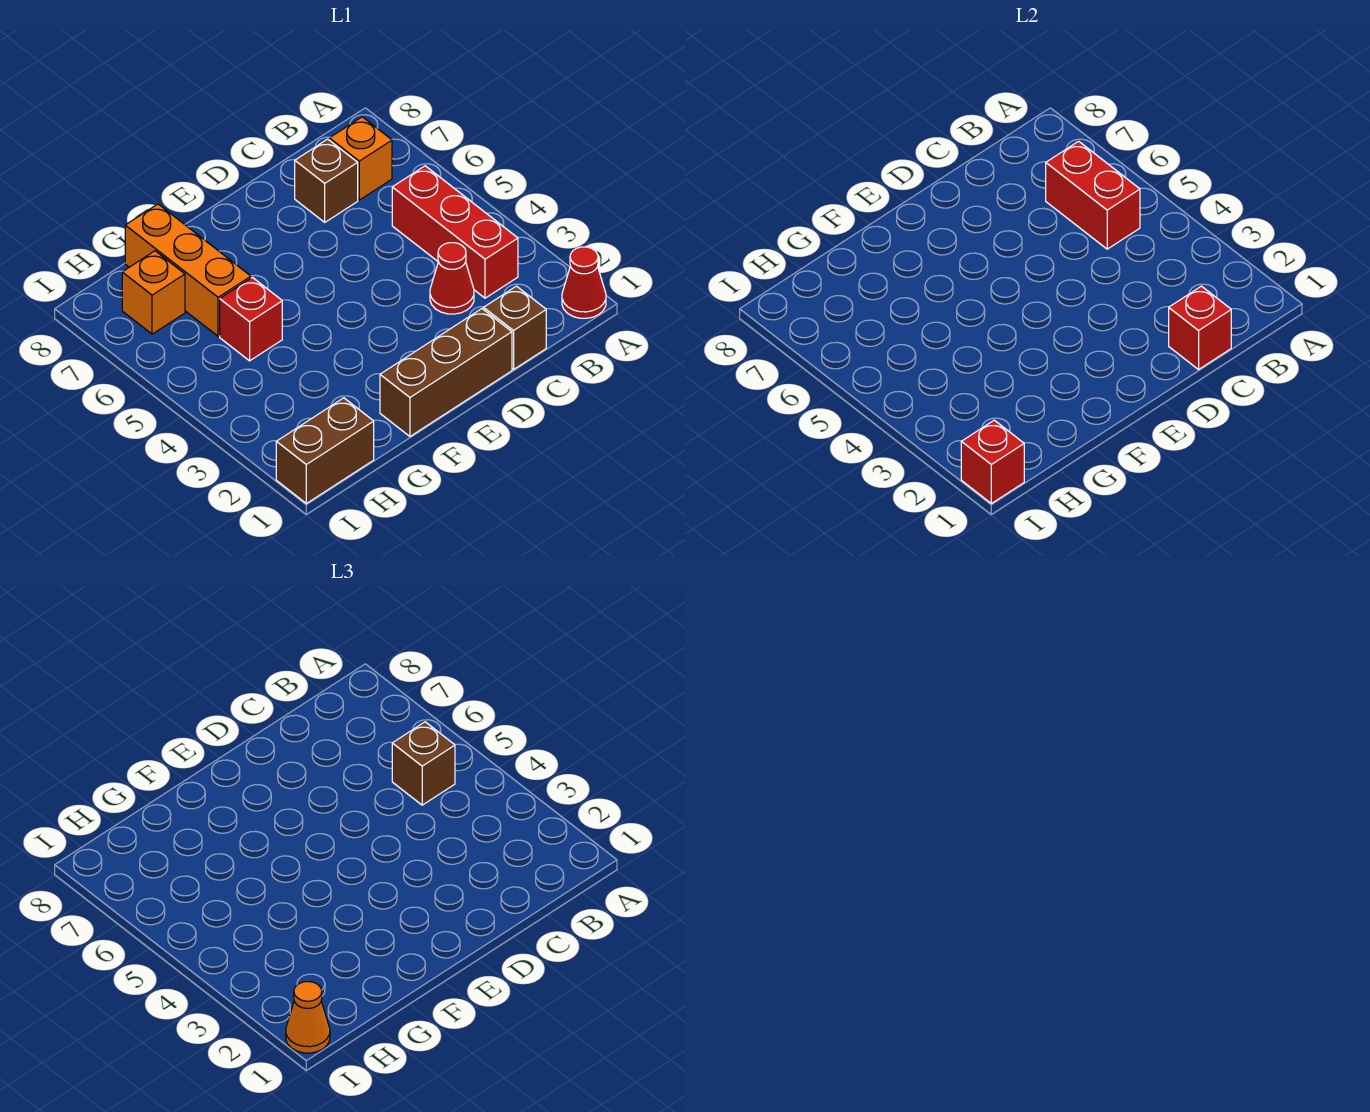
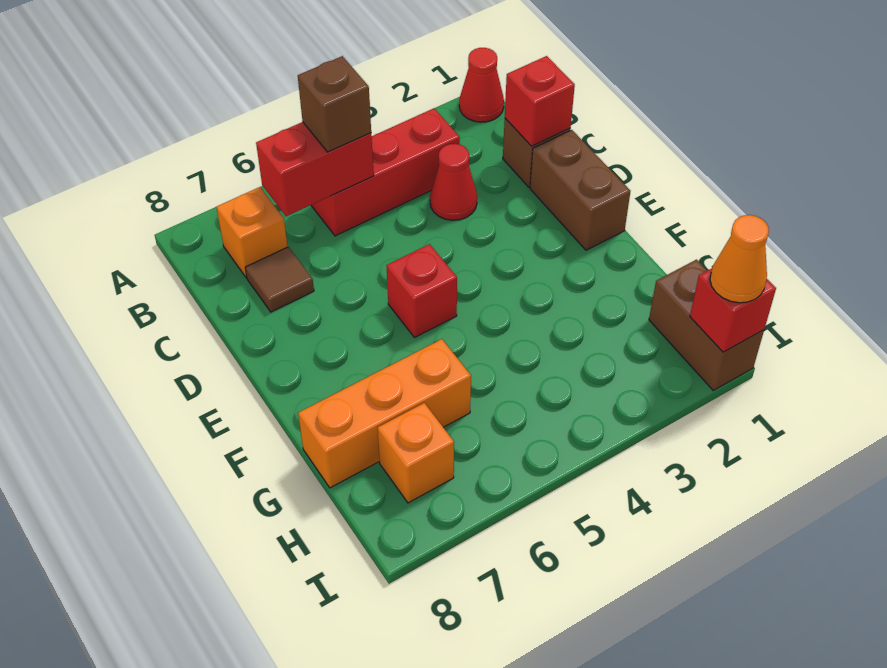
brown 1x1 brick [295,139,358,222] -> brown 1x1 tile [245,247,314,312]
brown 1x3 brick [380,309,512,436] -> brown 1x2 brick [530,130,630,250]
red 1x1 brick [220,278,282,361] -> red 1x1 brick moved to [386,244,457,338]

